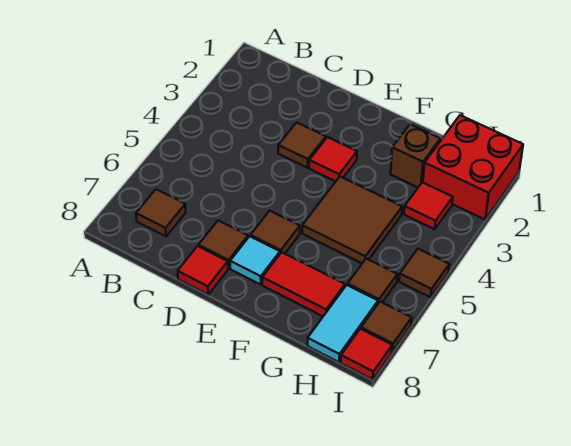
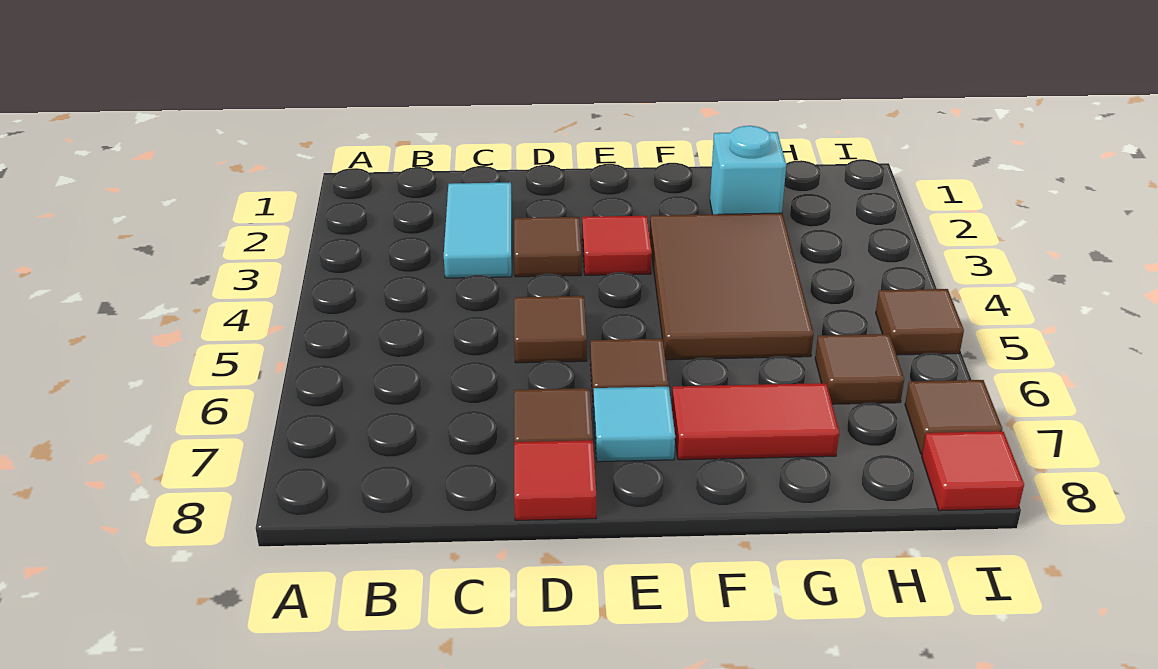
brown 1x1 tile [136,189,186,236] -> brown 1x1 tile moved to [514,296,587,363]
brown 2x2 tile [302,177,402,263] -> brown 2x3 tile [650,213,814,360]
brown 1x1 brick [391,124,440,187] -> cyan 1x1 brick [710,126,786,214]
red 2x2 brick [423,115,523,219] -> none
red 1x1 tile [404,182,453,229] -> none
cyan 1x2 tile [308,285,378,362] -> cyan 1x2 tile moved to [444,182,512,278]

